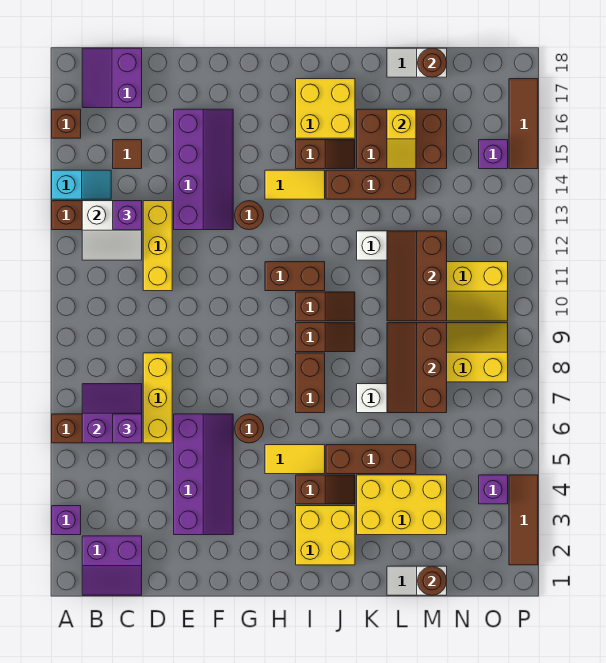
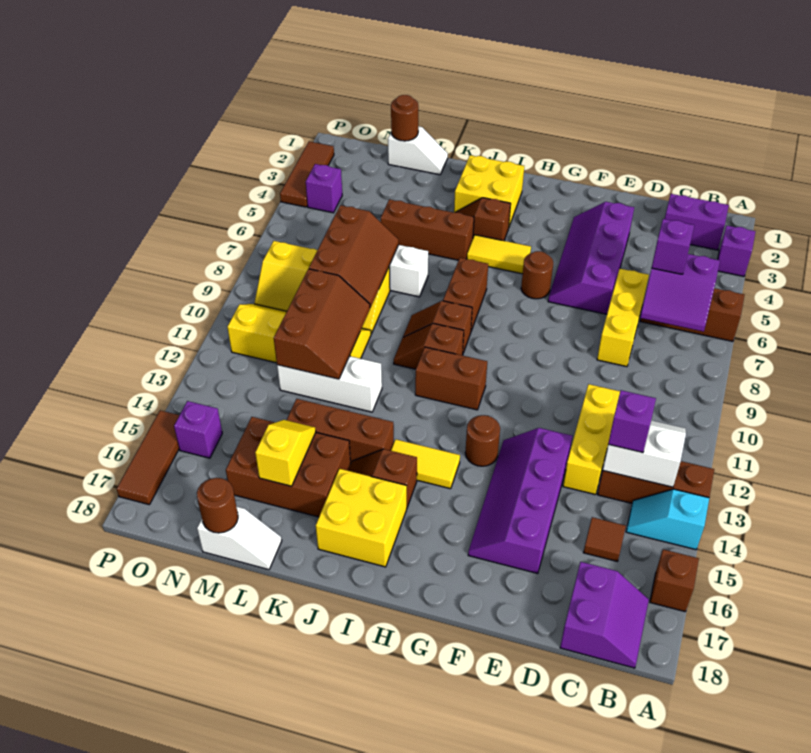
yellow 2x3 brick [357,475,447,535] -> none

